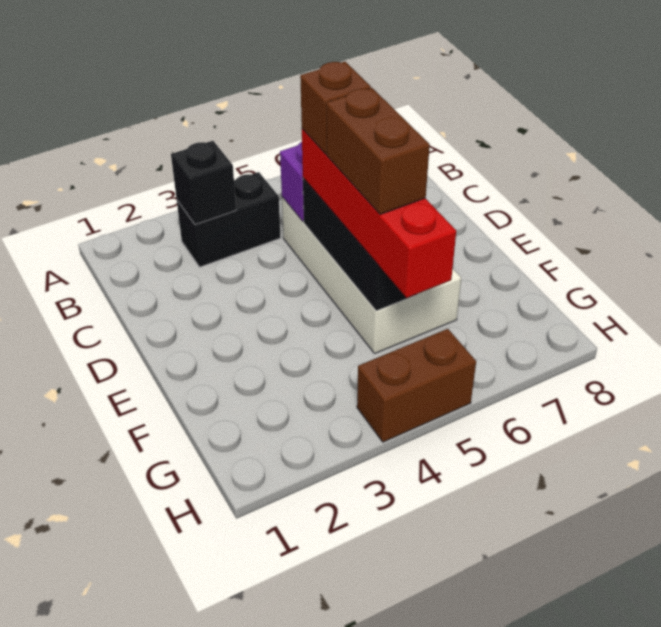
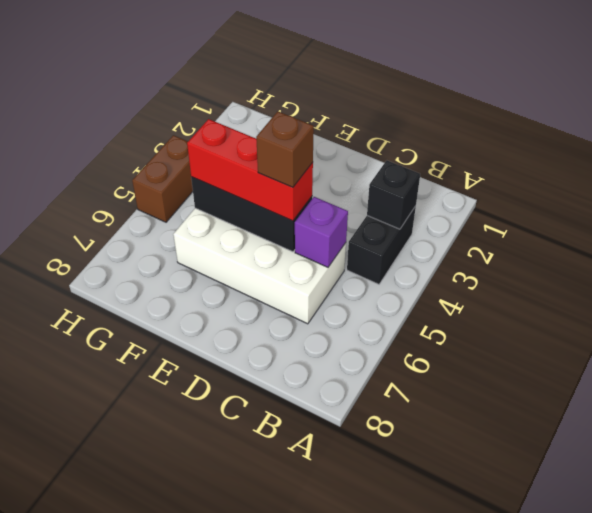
red 1x4 brick [302,129,456,298] -> red 1x3 brick [187,119,313,221]
brown 1x2 brick [326,88,430,214] -> none

